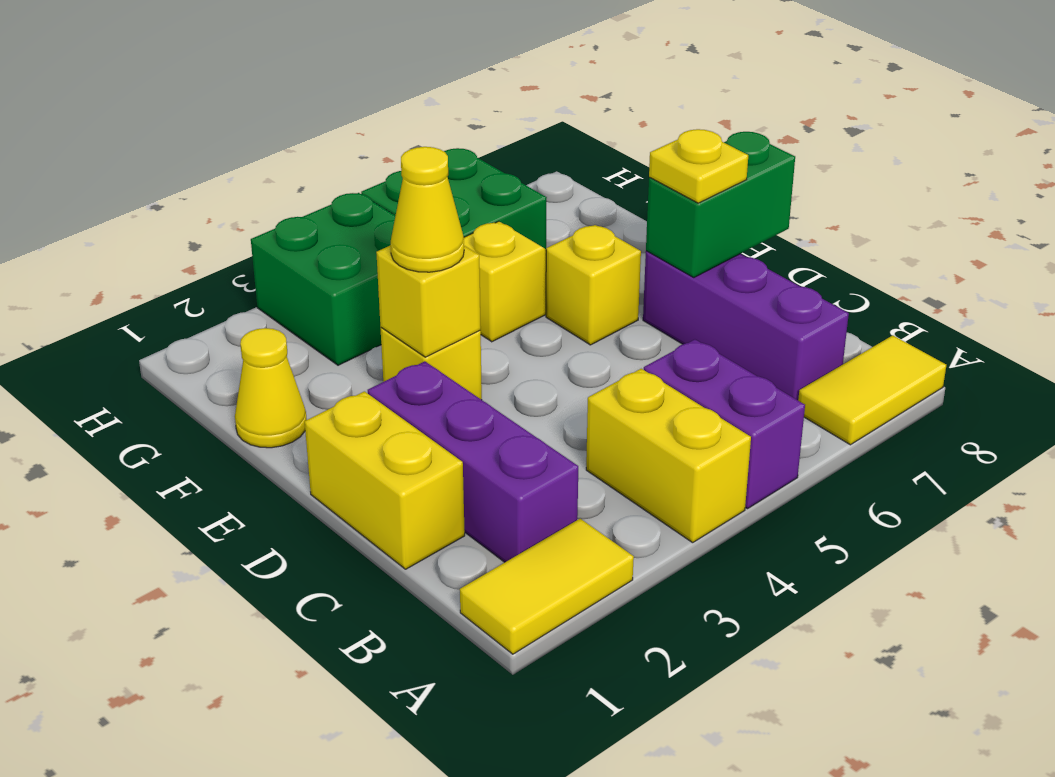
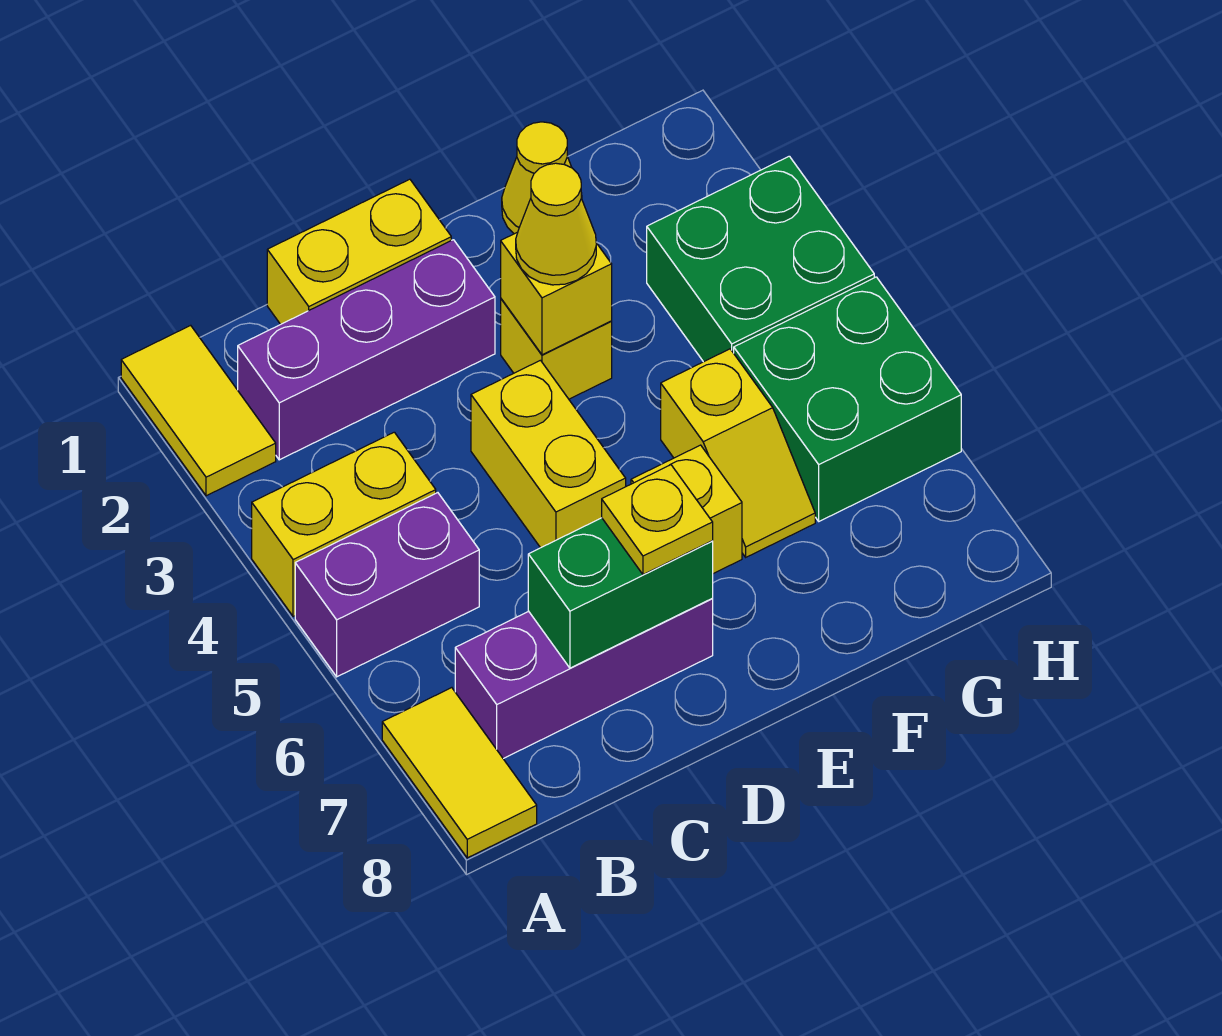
none -> yellow 1x2 brick [471,360,626,548]
green 1x2 brick [646,132,795,278] -> green 1x2 brick turned to [528,518,713,668]

